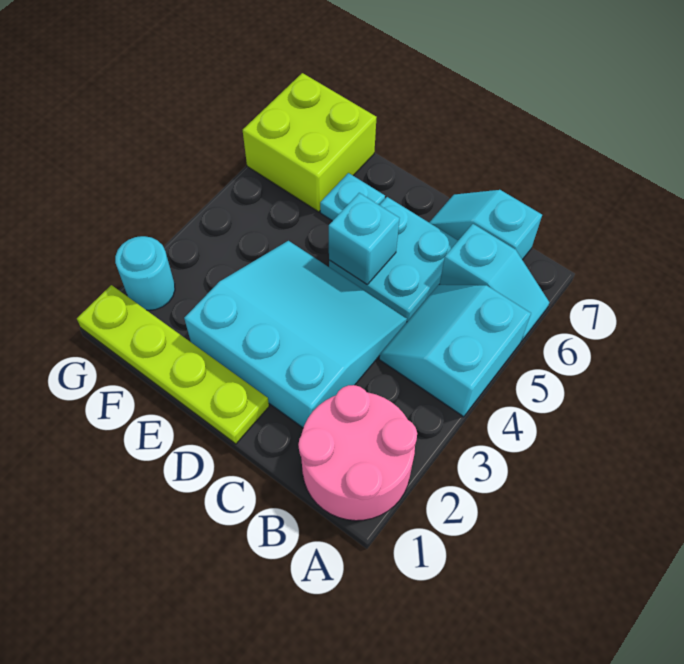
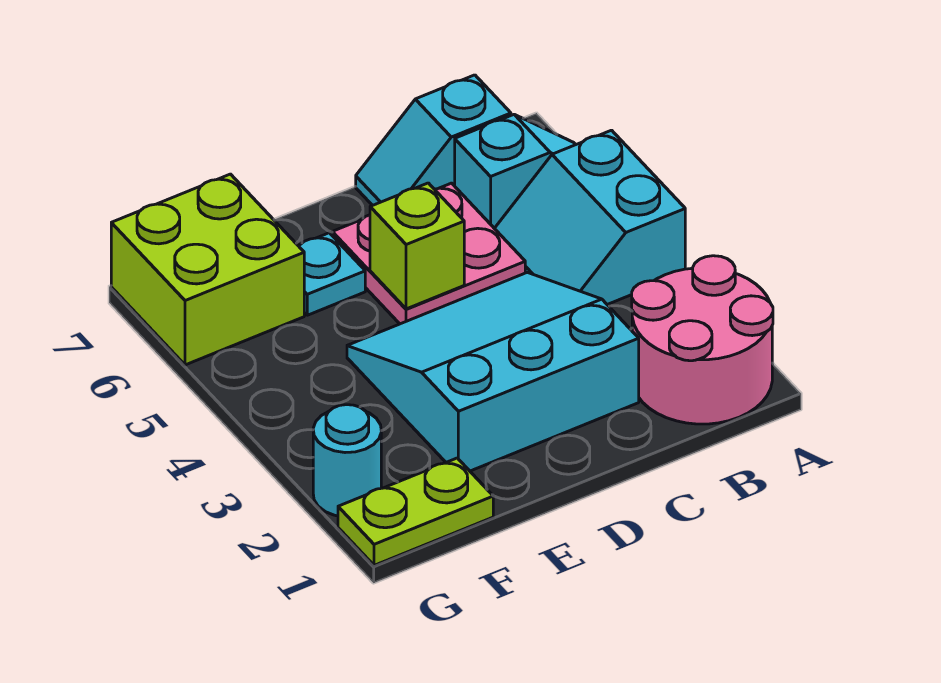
cyan 2x2 plate [329,197,458,322] -> pink 2x2 plate [332,183,525,324]
lime 1x4 plate [77,285,269,444] -> lime 1x2 plate [338,458,493,565]
cyan 1x1 brick [329,193,400,284] -> lime 1x1 brick [370,183,464,309]

